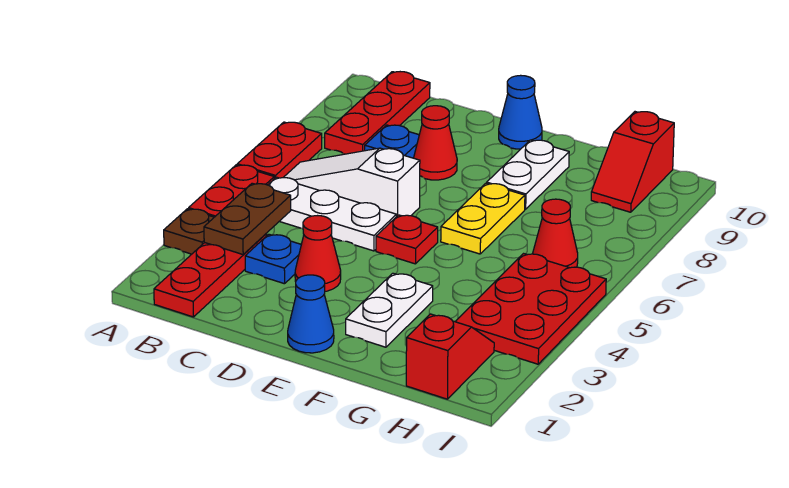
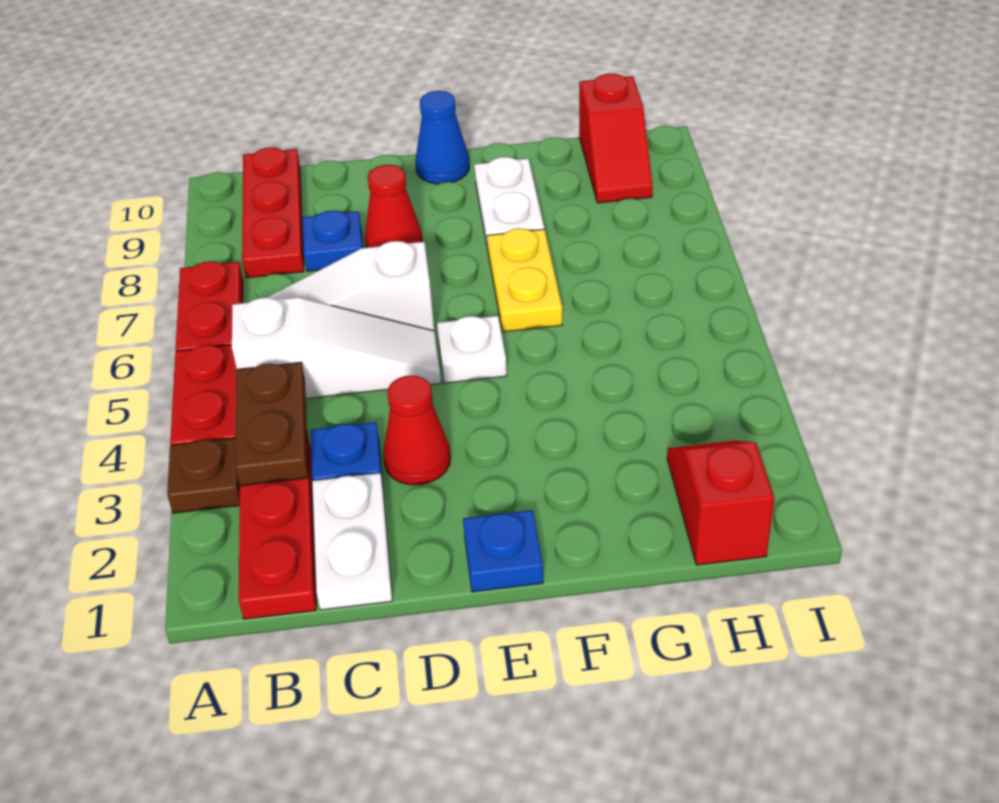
white 1x3 plate [268,177,396,251] -> white 1x3 slope [232,297,441,399]
blue 1x1 cone [288,275,334,353] -> blue 1x1 plate [463,510,543,592]
red 1x1 plate [376,215,438,264] -> white 1x1 plate [437,316,507,383]
white 1x2 plate [346,273,433,347] -> white 1x2 plate moved to [312,473,392,610]
red 2x3 plate [455,254,606,364] -> none
red 1x1 cone [533,199,578,268] -> none

